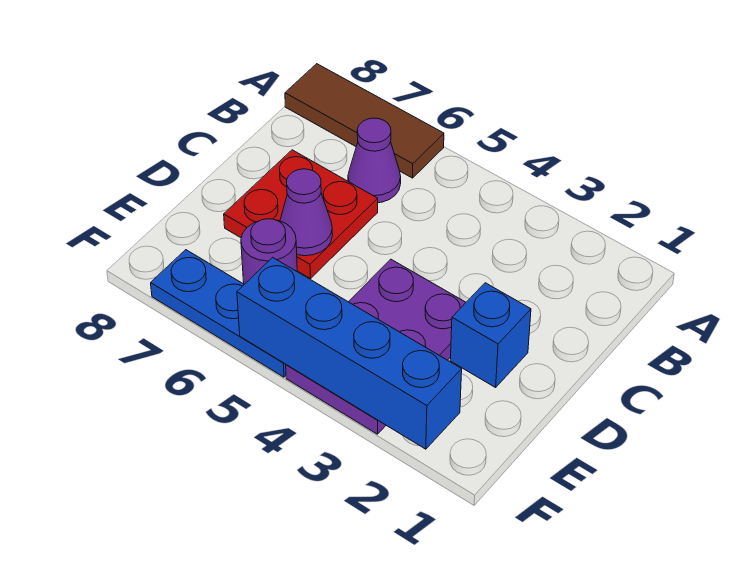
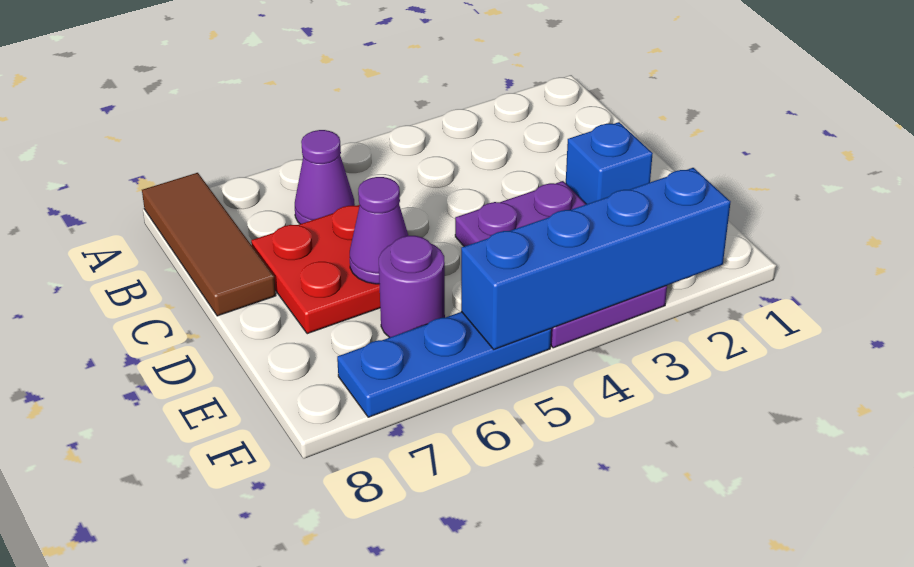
brown 1x3 tile [285,64,444,178] -> brown 1x3 tile turned to [142,173,276,316]

